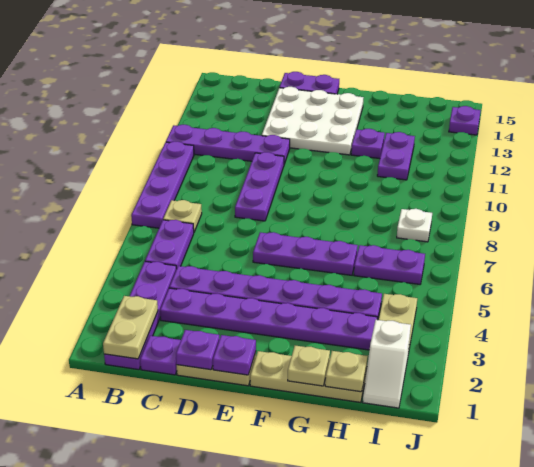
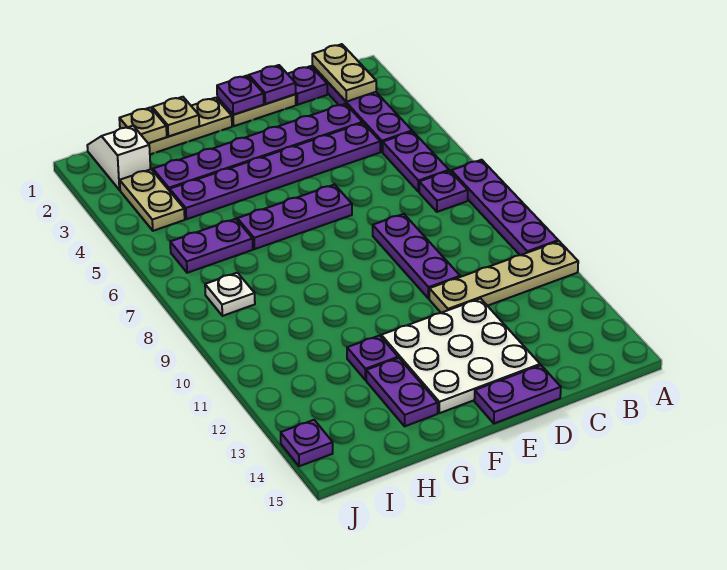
purple 1x4 plate [166,125,290,164] -> tan 1x4 plate [429,241,578,313]
tan 1x1 plate [163,200,202,232] -> purple 1x1 plate [419,171,468,212]
purple 1x2 plate [377,132,415,180] -> purple 1x2 plate moved to [366,358,438,426]

